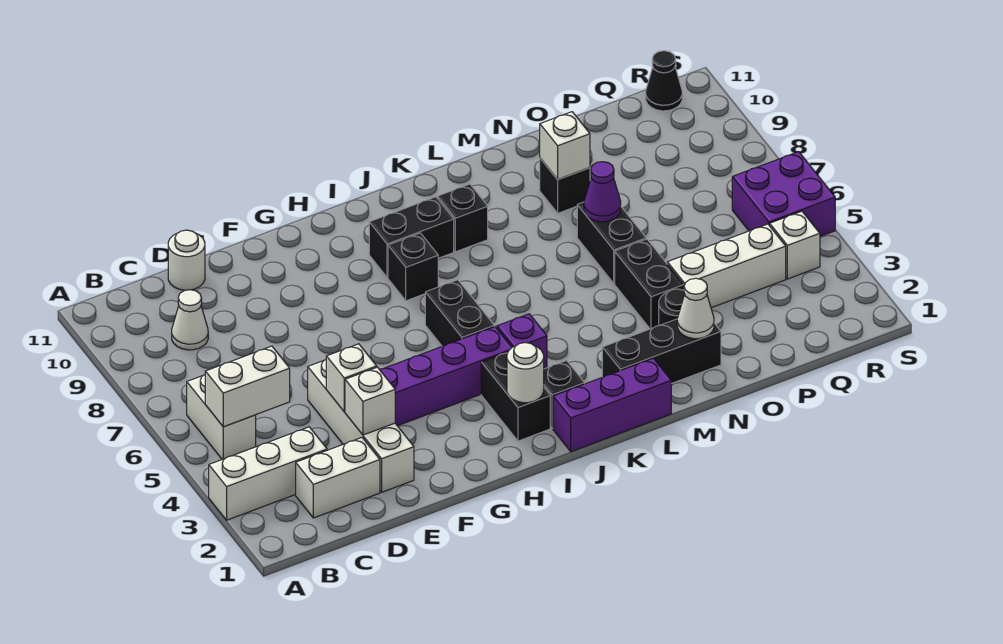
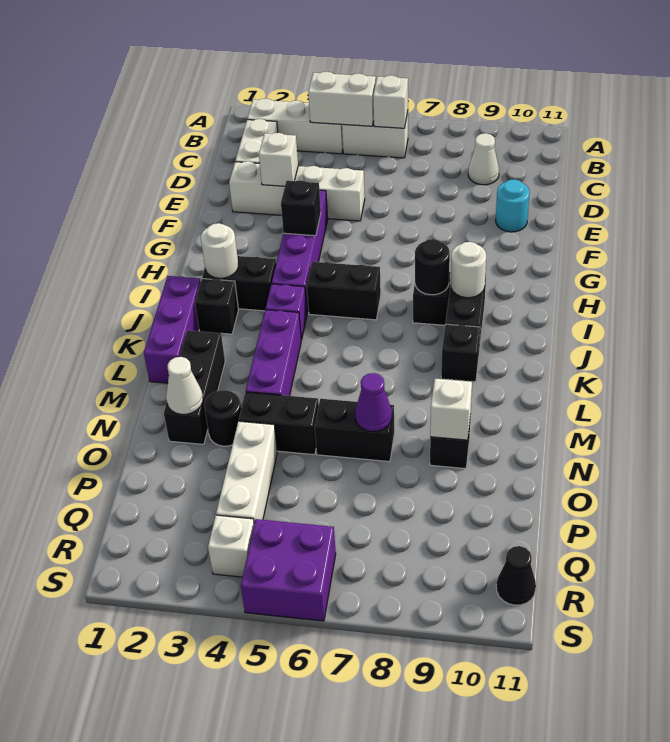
white 1x3 brick [209,427,327,520] -> white 1x3 brick turned to [247,99,343,154]
white 1x2 brick [205,346,290,427] -> white 1x2 brick turned to [308,72,376,126]
white 1x1 round brick [168,230,205,290] -> white 1x1 round brick moved to [450,242,486,298]
white 1x1 brick [326,344,377,412] -> white 1x1 brick moved to [373,75,408,128]
none -> cyan 1x1 round brick [496,179,530,232]
none -> black 1x1 brick [281,180,321,236]
none -> black 1x1 round brick [415,239,450,295]
none -> purple 1x3 brick [246,310,301,396]

